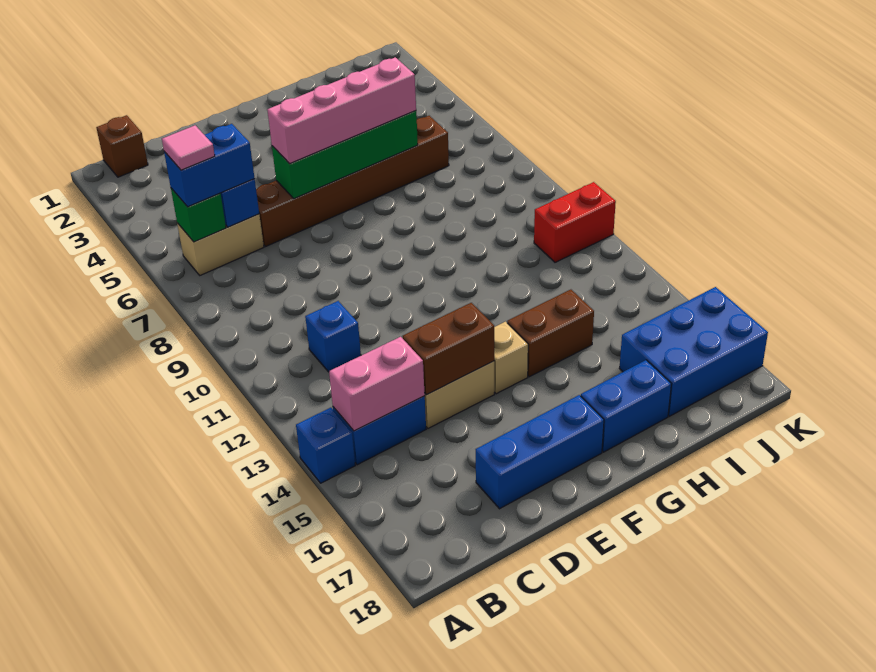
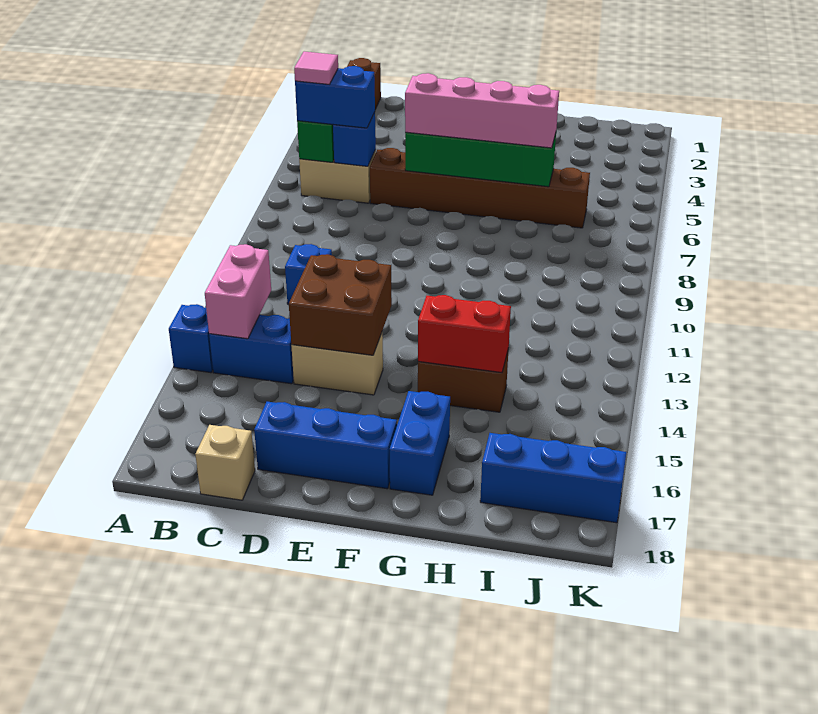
pink 1x2 brick [329,337,425,431] -> pink 1x2 brick turned to [205,244,271,339]
brown 1x2 brick [403,303,494,395] -> brown 2x2 brick [289,254,392,355]
tan 1x1 brick [494,322,528,394] -> tan 1x1 brick moved to [195,425,255,500]
blue 1x2 brick [581,360,671,452] -> blue 1x2 brick turned to [390,391,450,495]
blue 2x3 brick [619,287,768,416] -> blue 1x3 brick [480,433,626,523]
red 1x2 brick [534,182,616,262] -> red 1x2 brick moved to [418,295,511,373]

